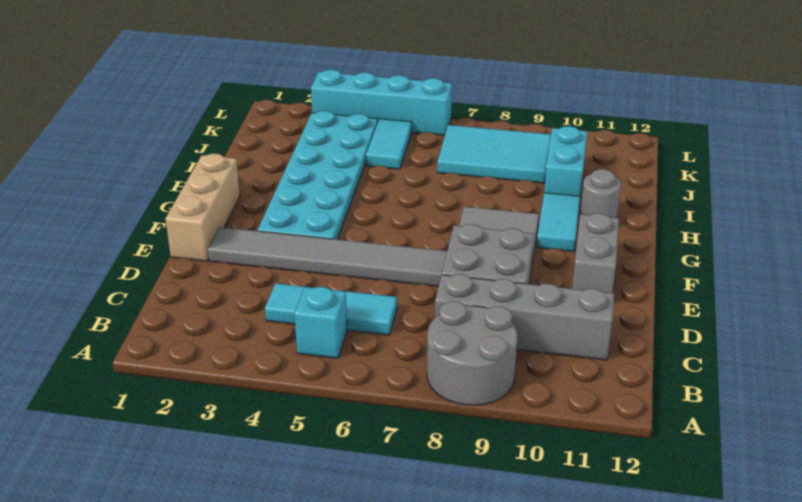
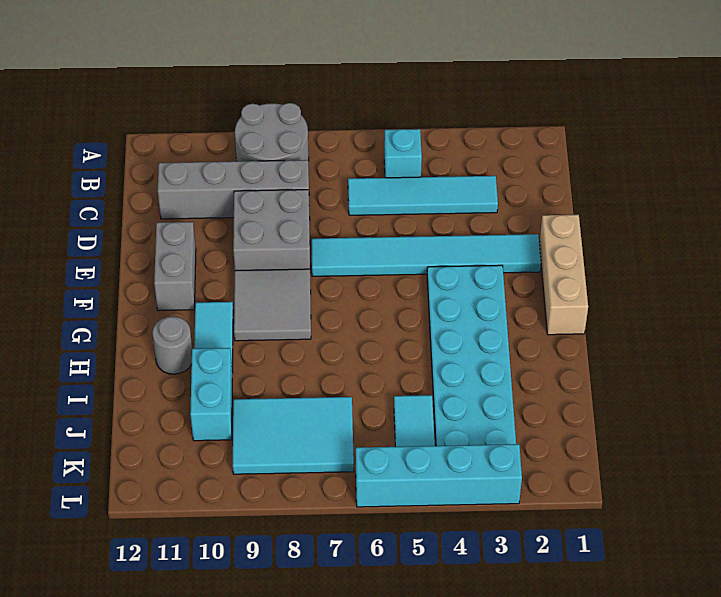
cyan 1x3 tile [265,283,397,335] -> cyan 1x4 tile [348,176,498,215]
grey 1x6 tile [208,227,447,286] -> cyan 1x6 tile [312,234,541,276]

